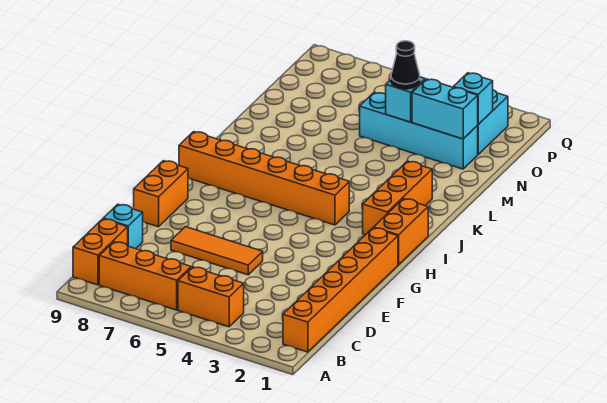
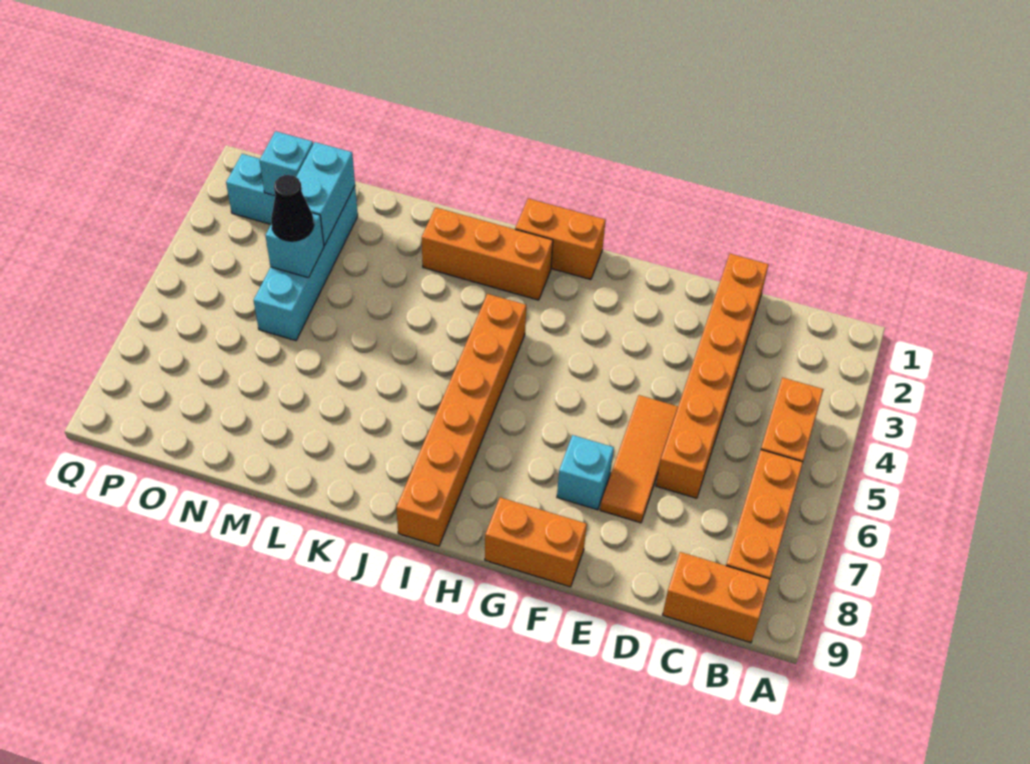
orange 1x6 brick [283,228,398,352] -> orange 1x6 brick turned to [656,254,769,498]
cyan 1x1 brick [103,204,143,249] -> cyan 1x1 brick moved to [557,435,614,510]

